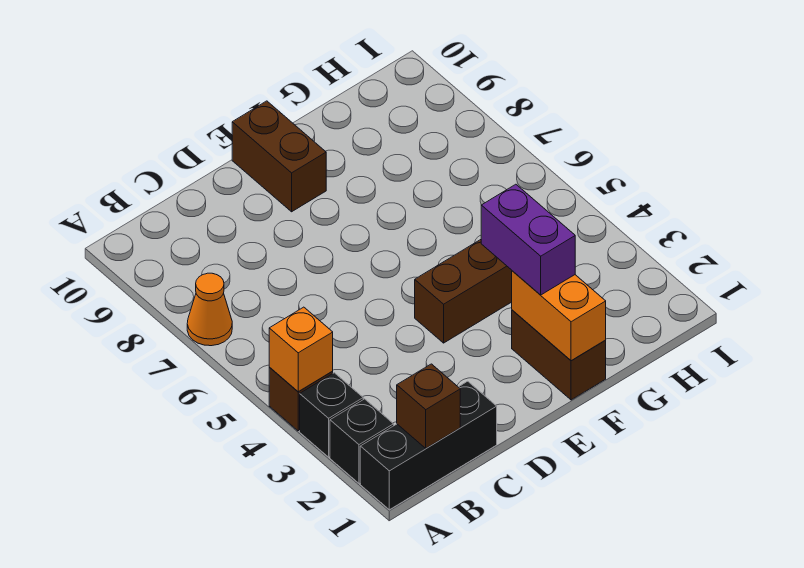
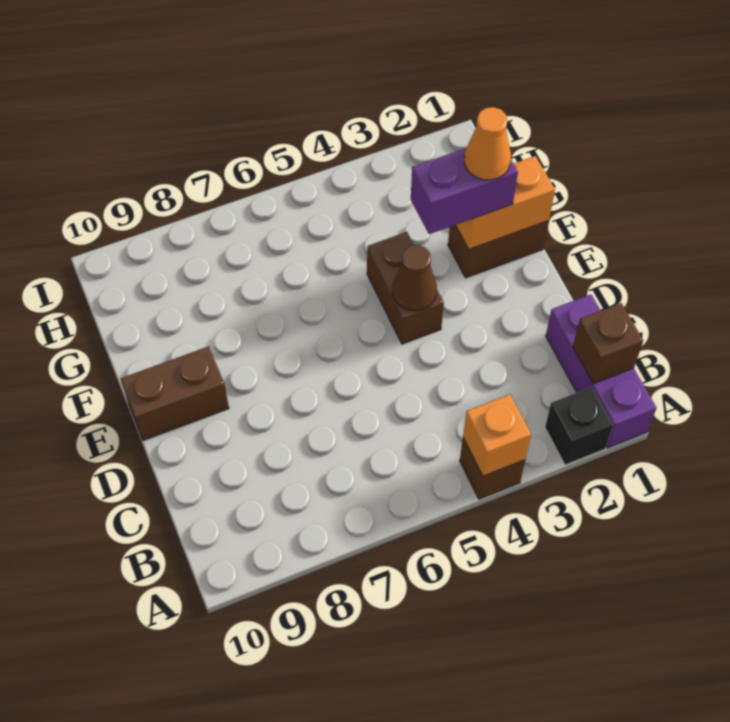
black 1x3 brick [360,381,497,510] -> purple 1x3 brick [546,294,657,448]
black 1x1 brick [300,373,363,457] -> none
orange 1x1 cone [187,273,232,346] -> orange 1x1 cone moved to [464,107,511,180]
none -> brown 1x1 cone [392,245,437,311]

